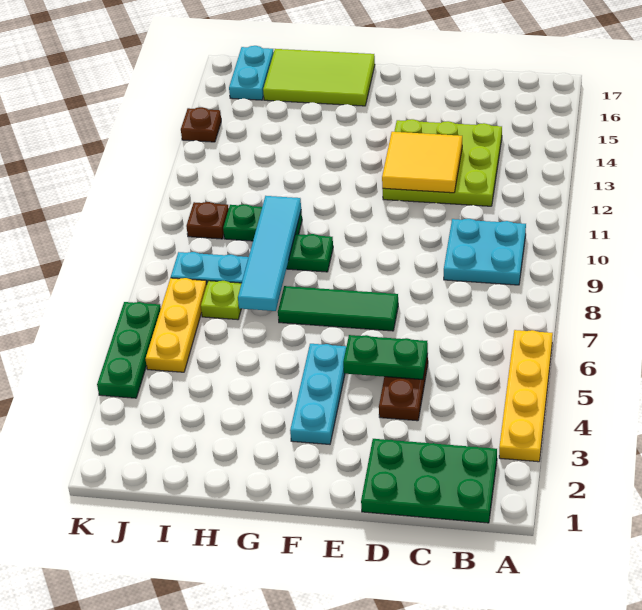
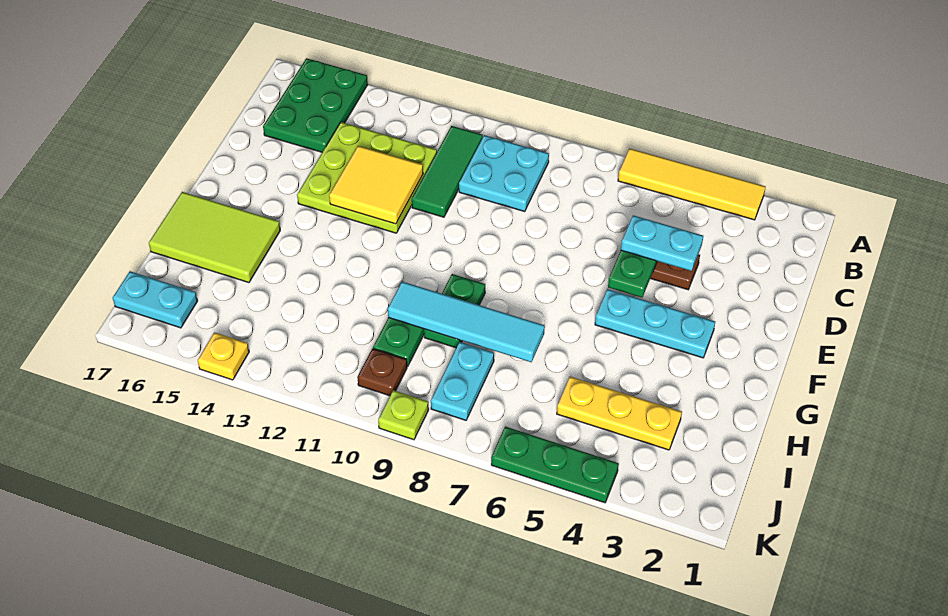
yellow 1x4 plate [499,330,553,462] -> yellow 1x4 tile [618,149,765,220]
green 2x3 plate [361,439,497,523] -> green 2x3 plate moved to [263,58,368,152]
none -> cyan 1x2 plate [621,215,703,271]
green 1x3 tile [278,286,398,331] -> green 1x3 tile moved to [412,126,483,217]
lime 2x3 tile [263,49,375,106] -> lime 2x3 tile turned to [149,192,280,283]
lime 1x1 plate [201,281,242,320] -> lime 1x1 plate moved to [378,390,429,440]
yellow 1x3 plate [146,278,207,372] -> yellow 1x3 plate moved to [557,377,682,450]
brown 1x1 plate [181,107,221,142] -> yellow 1x1 plate [198,332,249,380]

